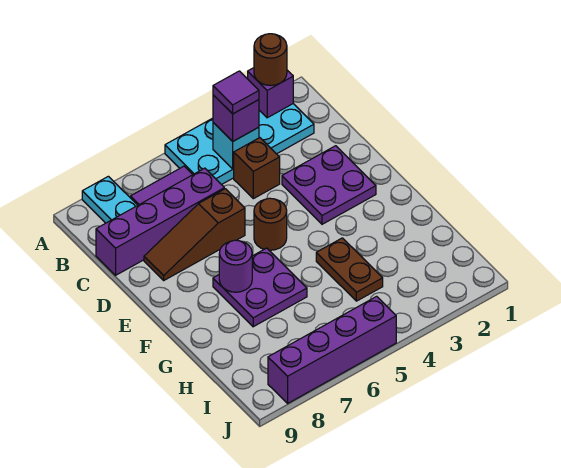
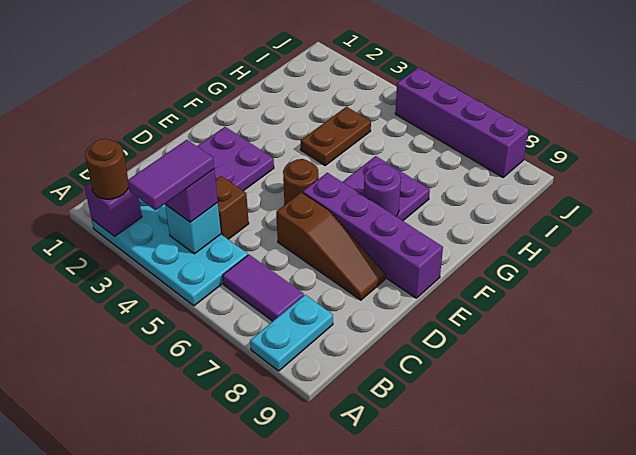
purple 1x1 tile [213,71,259,114] -> purple 1x2 tile [128,140,214,210]
purple 1x4 brick [96,168,224,275] -> purple 1x4 brick moved to [303,173,443,298]

